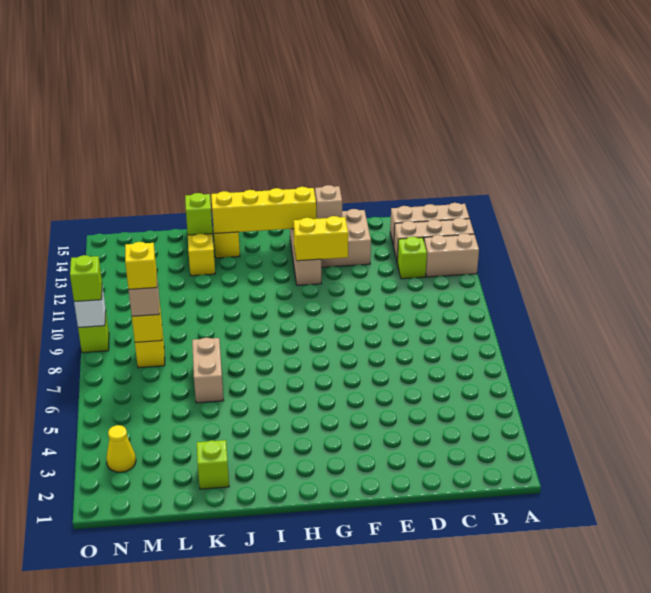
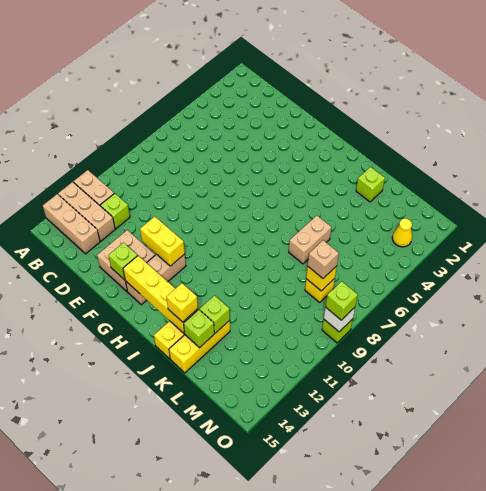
tan 1x1 brick [315,185,342,219] -> lime 1x1 brick [108,243,137,280]
none -> lime 1x1 brick [200,295,230,333]
yellow 1x1 brick [125,242,157,289] -> yellow 1x1 brick moved to [166,283,198,322]

